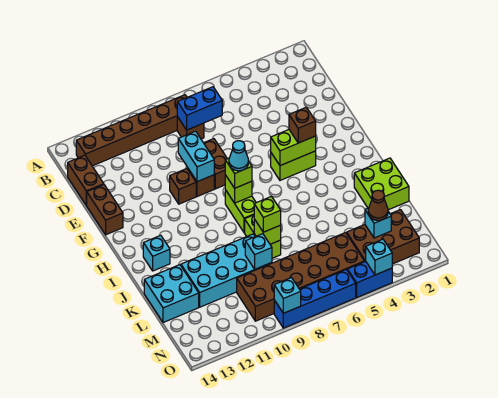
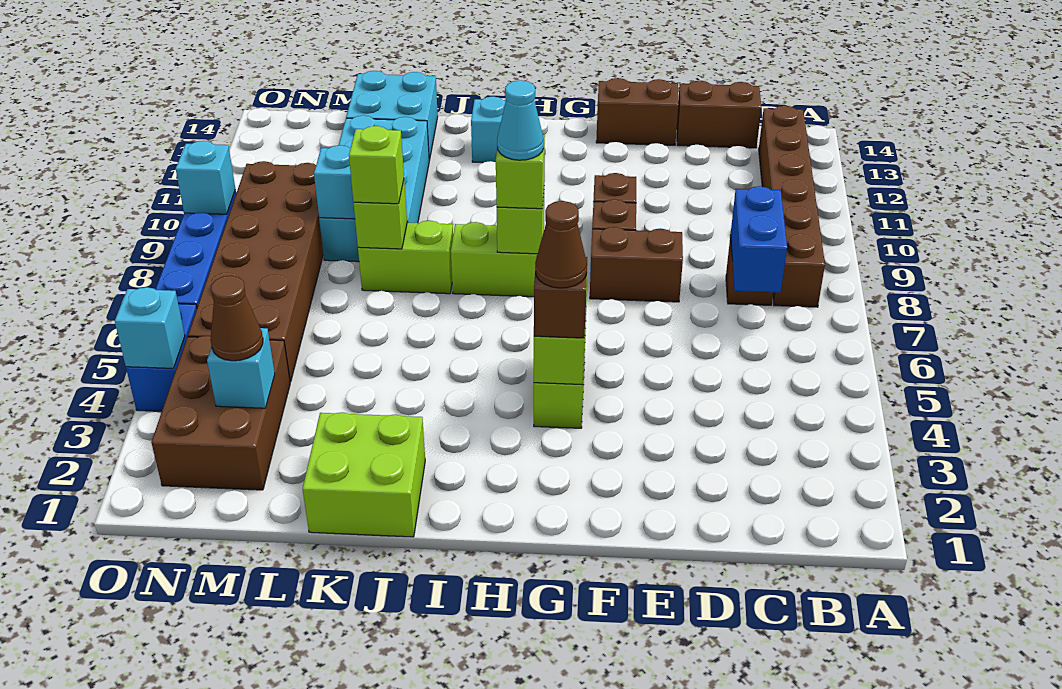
cyan 1x2 brick [178,131,214,182] -> none
none -> brown 1x1 cone [535,201,587,288]

